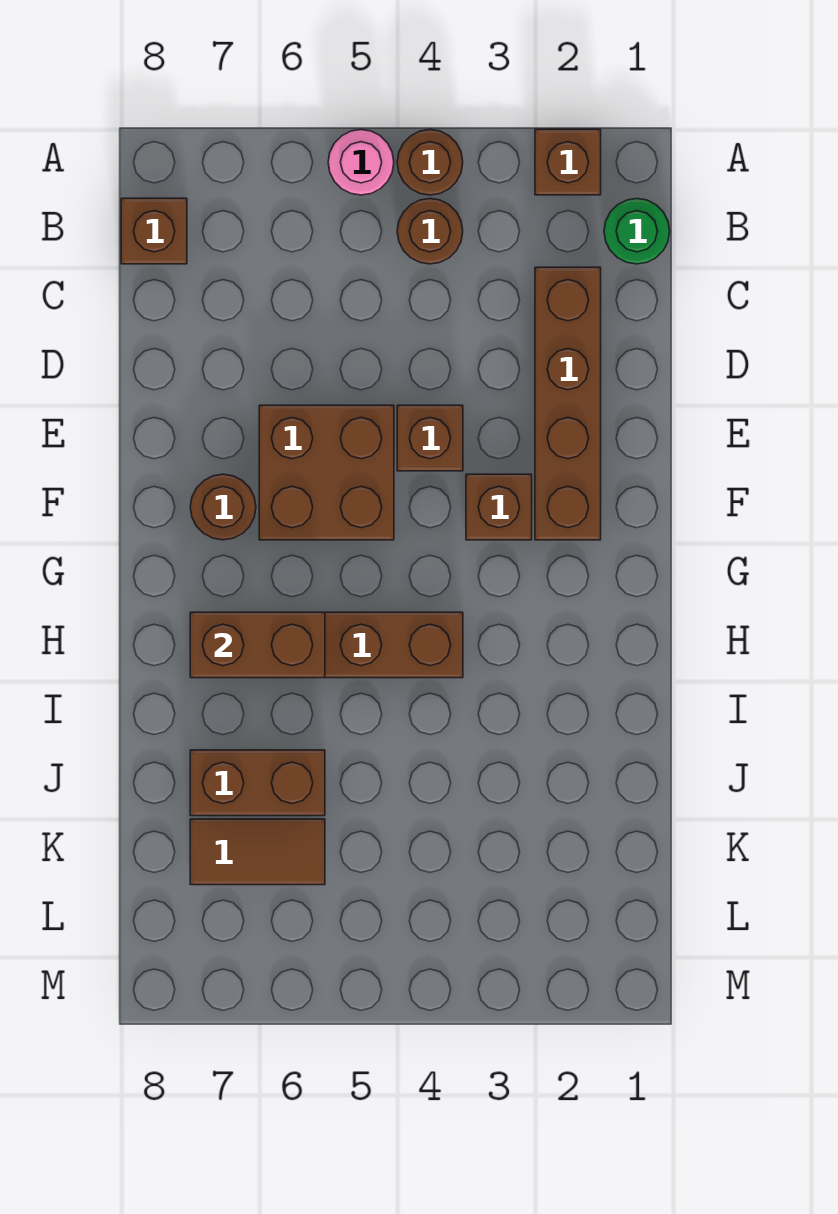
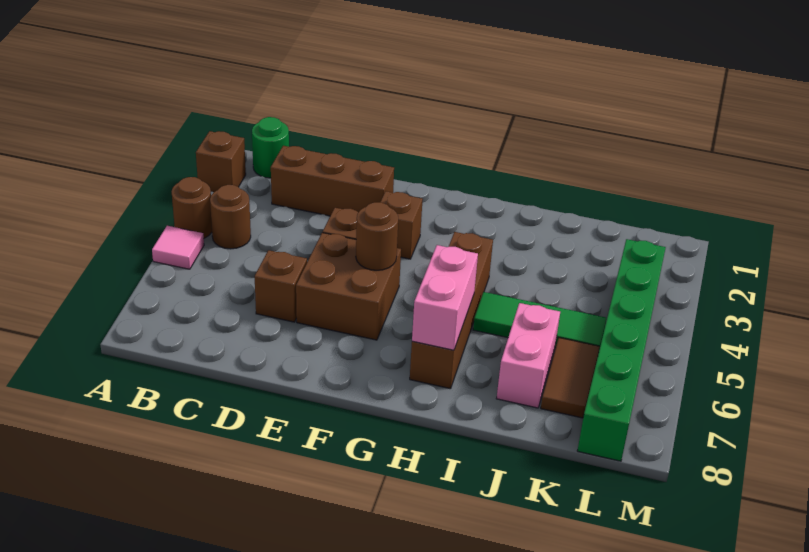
pink 1x1 round brick [328,130,394,195] -> pink 1x1 tile [152,226,204,269]
brown 1x1 brick [121,198,187,264] -> brown 1x1 brick moved to [255,250,307,322]
brown 1x4 brick [535,267,601,540] -> brown 1x3 brick [271,146,394,216]
brown 1x1 round brick [190,474,256,540] -> brown 1x1 round brick moved to [356,202,398,270]
brown 1x2 brick [190,612,325,678] -> pink 1x2 brick [412,245,478,350]
none -> green 1x3 tile [473,292,606,354]
brown 1x2 brick [190,750,325,816] -> pink 1x2 brick [496,303,560,408]
none -> green 1x6 brick [577,239,666,461]

